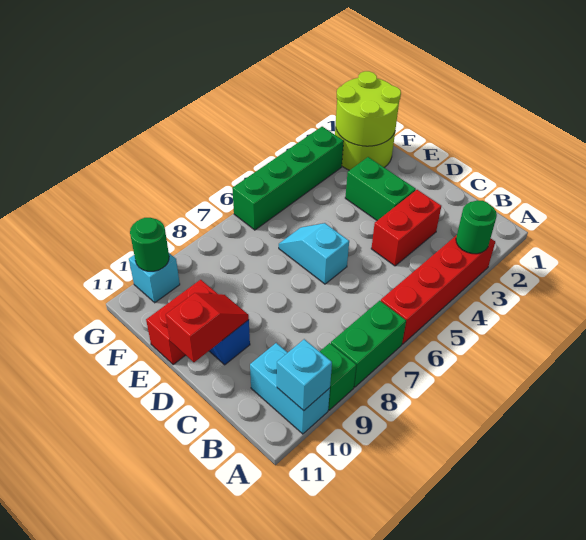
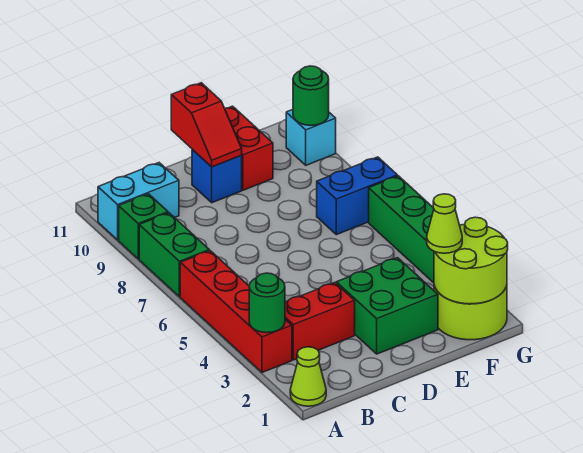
none -> lime 1x1 cone [290,347,326,406]
cyan 1x1 brick [277,339,332,411] -> none
red 1x2 brick [371,190,441,266] -> red 1x2 brick turned to [285,283,355,360]
green 1x2 brick [345,157,416,221] -> green 2x2 brick [336,258,438,354]
cyan 1x2 slope [279,223,349,284] -> none
none -> lime 1x1 cone [427,194,462,253]
none -> blue 1x2 brick [317,157,398,235]

